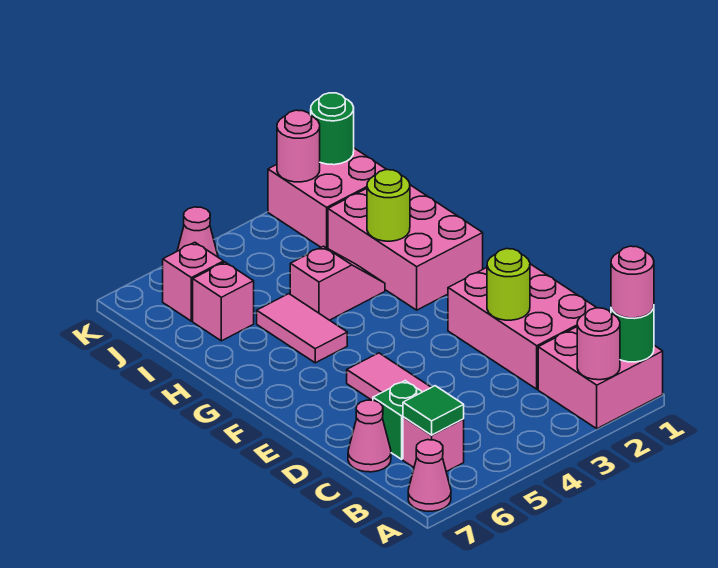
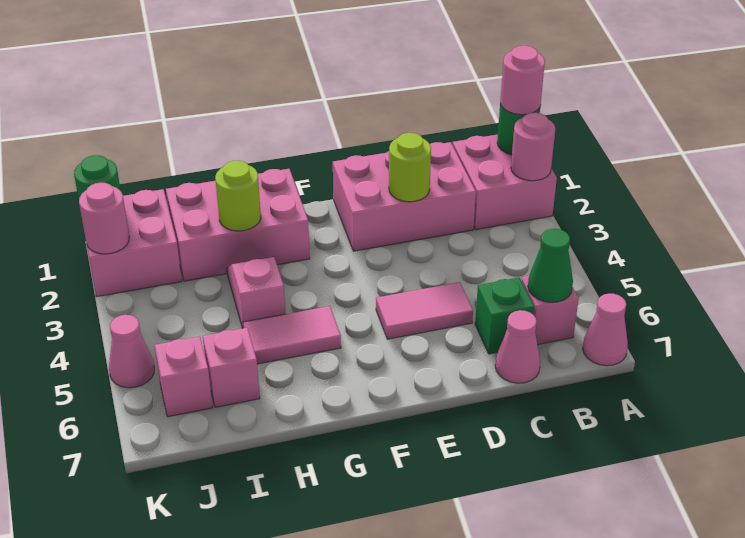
green 1x1 tile [403,386,464,435] -> green 1x1 cone [528,229,573,302]

